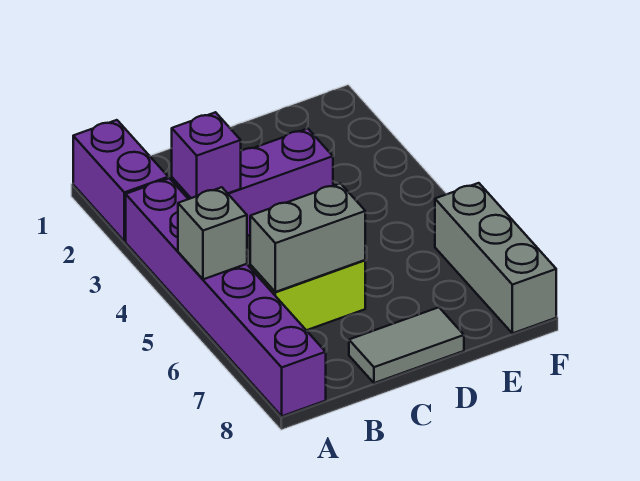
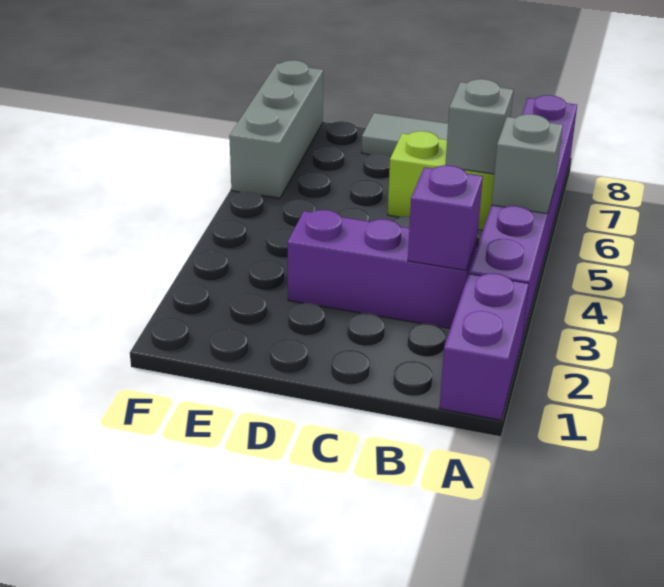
grey 1x2 brick [250,183,365,292] -> grey 1x1 brick [445,79,513,174]

